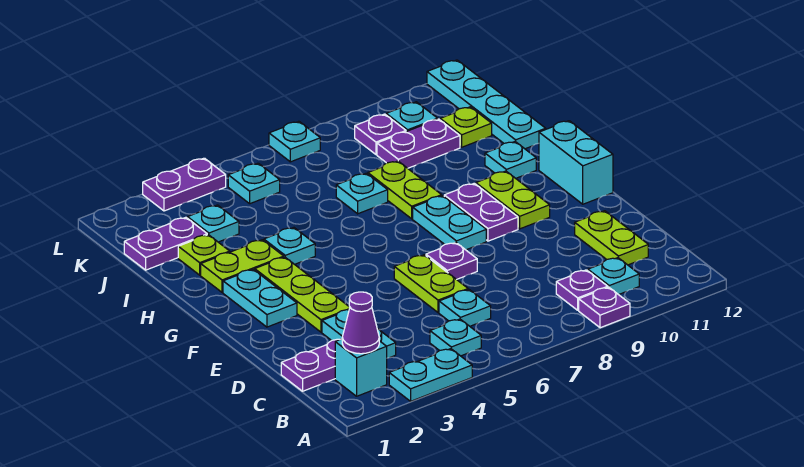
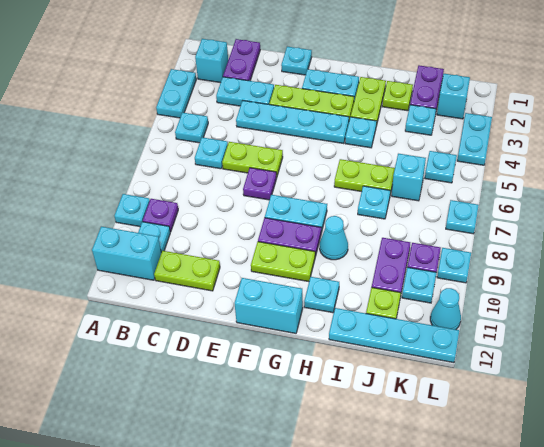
purple 1x1 plate [579,287,630,328] -> cyan 1x1 plate [115,194,150,227]
none -> cyan 1x2 brick [92,227,161,280]
purple 1x1 cone [342,292,379,354] -> none
none -> cyan 1x4 plate [236,101,349,144]
none -> cyan 1x1 plate [281,47,312,75]
lime 1x2 plate [368,161,442,219] -> lime 1x2 plate moved to [334,159,395,194]
none -> cyan 1x1 cone [320,216,348,260]
none -> cyan 1x1 brick [392,154,426,201]
none -> cyan 1x1 brick [437,74,470,119]
purple 1x2 plate [143,158,226,211] -> cyan 1x2 plate [457,113,492,165]
none -> cyan 1x1 plate [437,248,471,283]
none -> cyan 1x1 cone [430,288,461,330]

